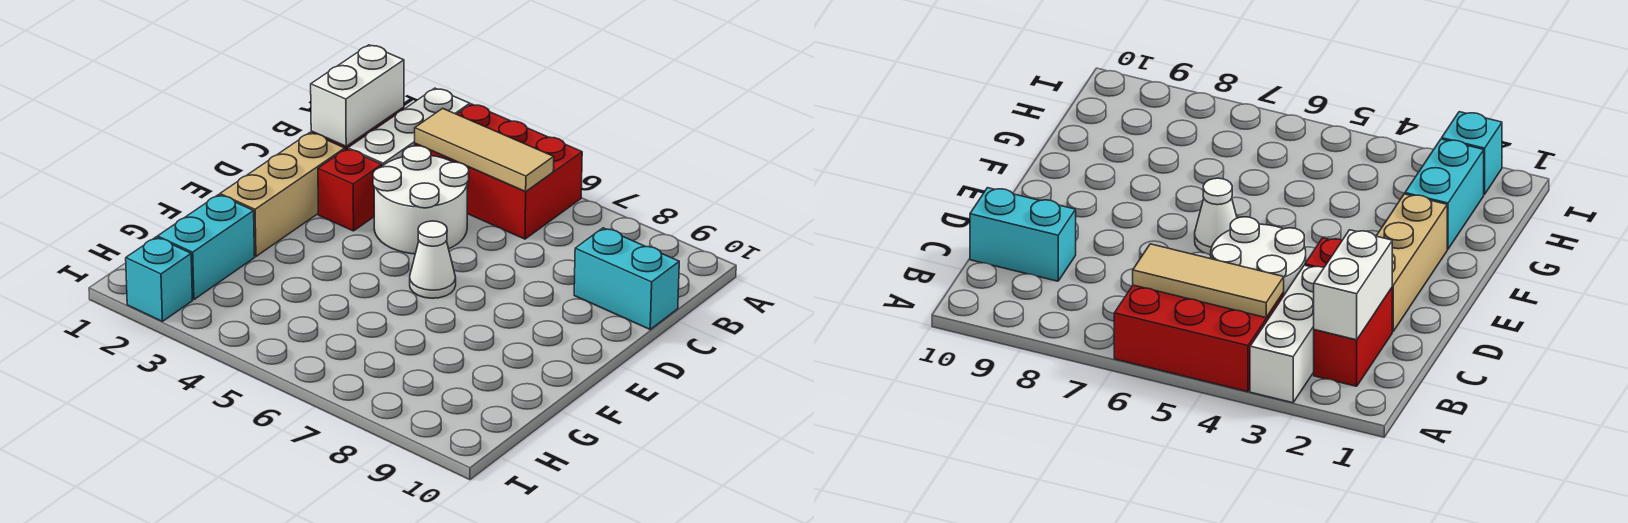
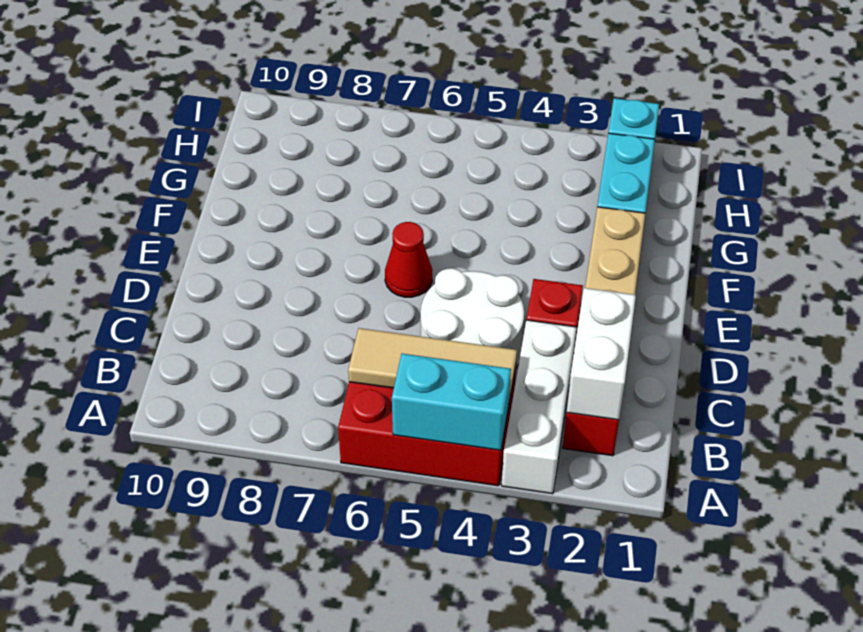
cyan 1x2 brick [574,228,679,329] -> cyan 1x2 brick moved to [392,354,511,450]
white 1x1 cone [410,221,456,298] -> red 1x1 cone [385,222,432,297]

